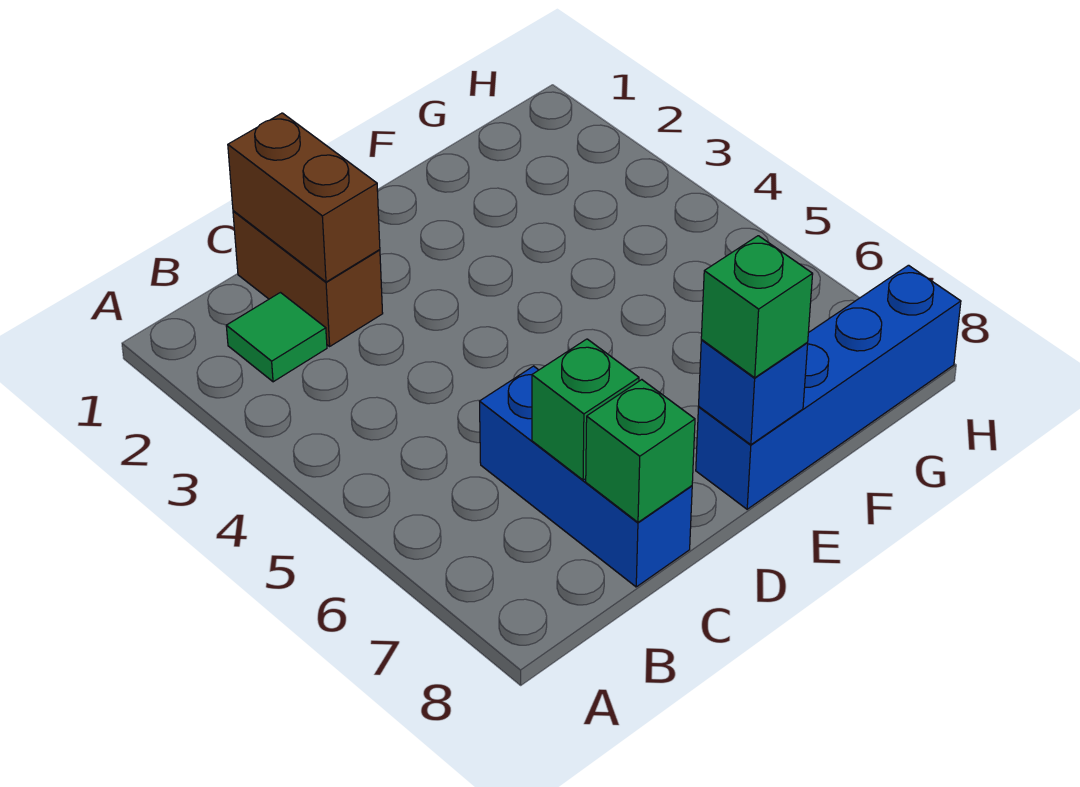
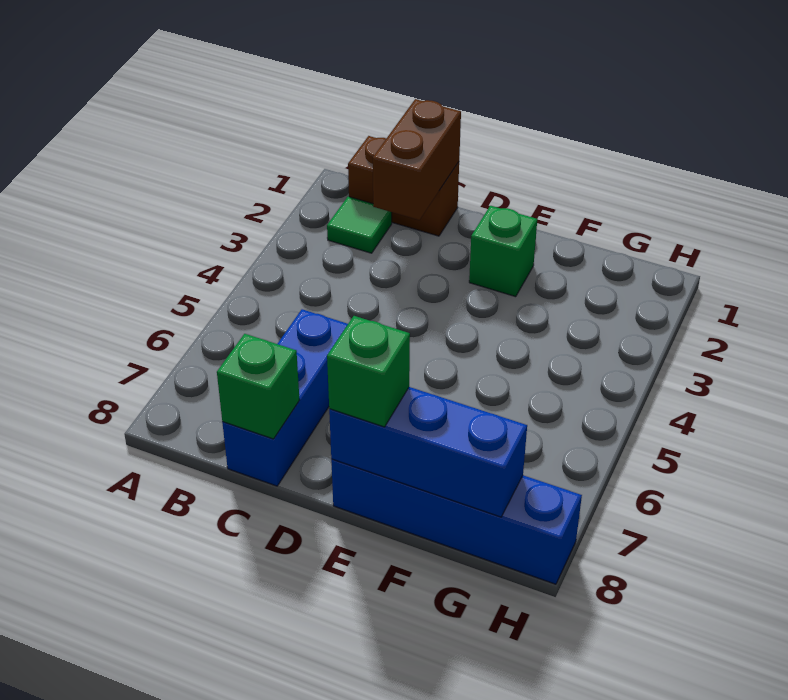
brown 1x2 brick [233,211,383,346] -> brown 1x2 brick turned to [348,136,459,236]
green 1x1 brick [532,339,639,480] -> green 1x1 brick moved to [469,206,537,297]
blue 1x1 brick [699,340,808,445] -> blue 1x3 brick [329,387,527,517]

